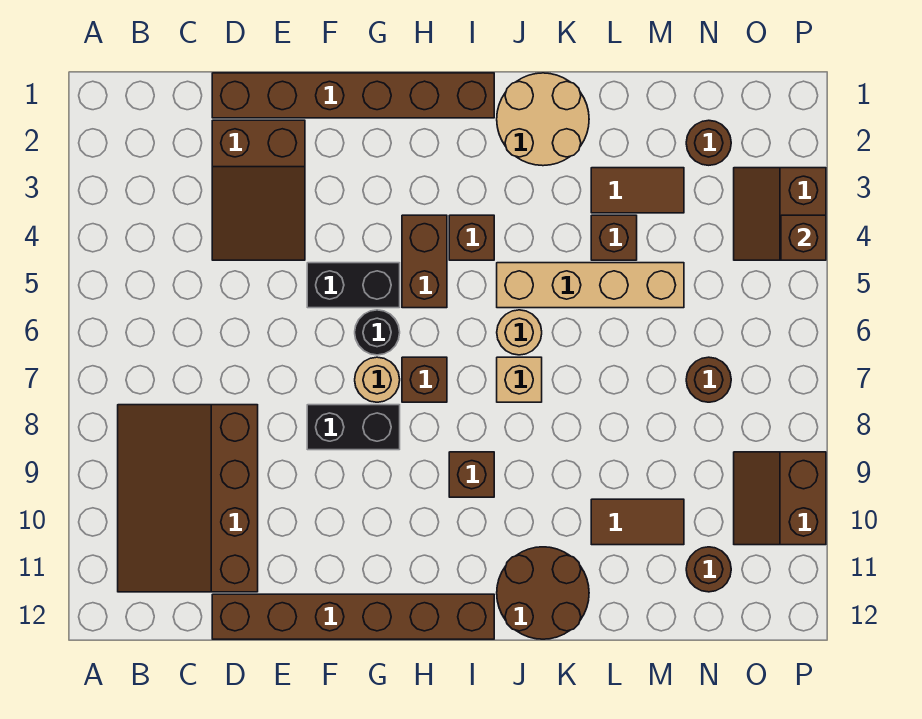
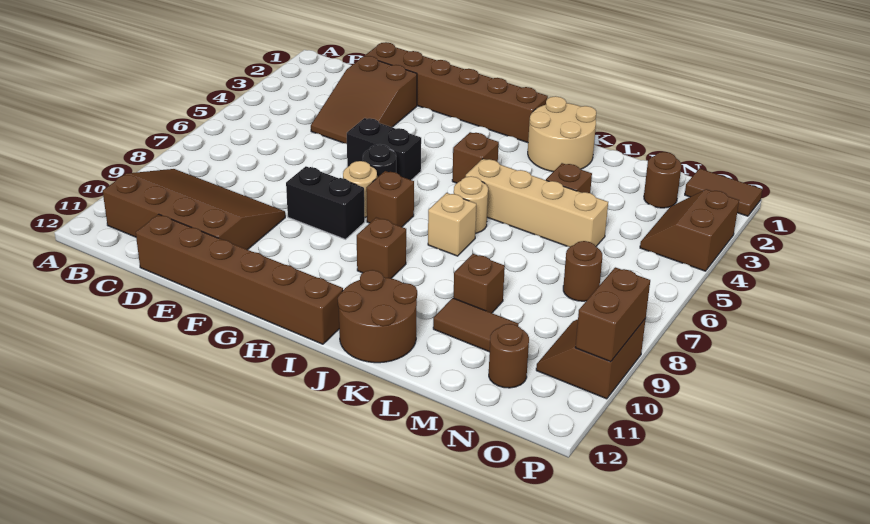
brown 3x4 slope [118,405,258,592] -> brown 3x4 slope turned to [103,169,285,250]
brown 1x2 brick [402,215,447,308] -> brown 1x2 brick moved to [575,267,650,362]
brown 1x2 tile [591,168,684,213] -> brown 1x2 tile moved to [685,168,762,216]
brown 1x1 brick [781,215,826,260] -> brown 1x1 brick moved to [453,254,505,313]

